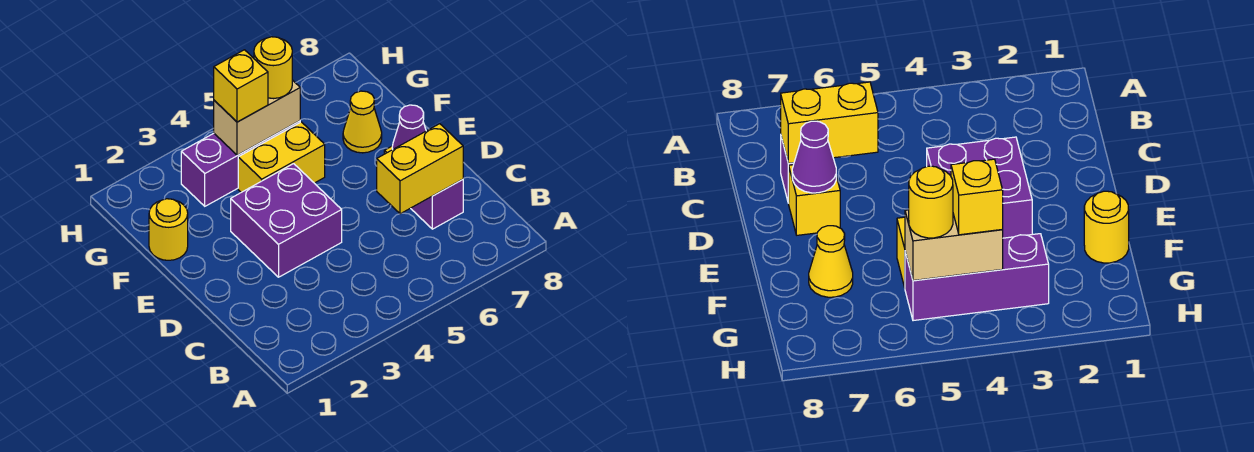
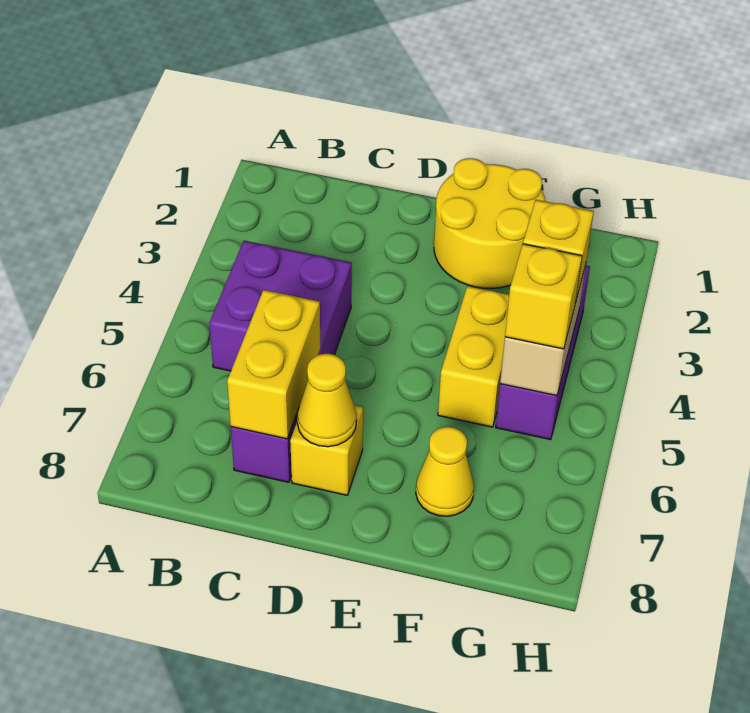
purple 2x2 brick [231,164,342,277] -> purple 2x2 brick moved to [209,241,352,371]
purple 1x1 cone [392,105,426,149] -> yellow 1x1 cone [297,354,357,447]
yellow 1x1 round brick [149,199,188,260] -> yellow 2x2 round brick [434,158,546,288]
yellow 1x1 round brick [254,37,292,99] -> yellow 1x1 brick [505,244,582,349]

